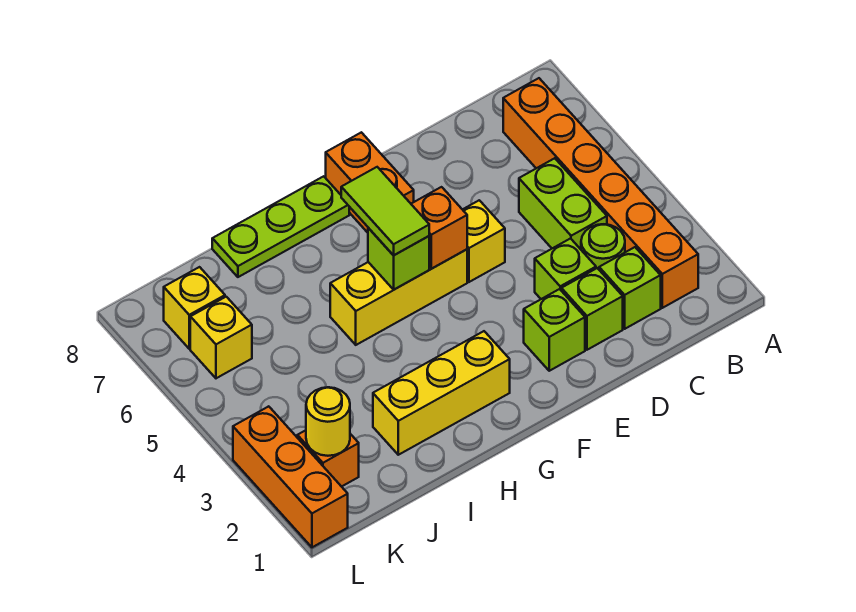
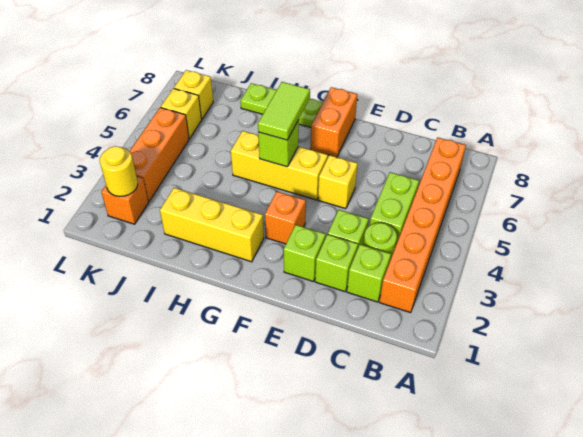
orange 1x1 brick [411,187,467,269] -> orange 1x1 brick moved to [265,192,306,244]
orange 1x3 brick [233,406,348,547] -> orange 1x3 brick moved to [130,108,189,201]

